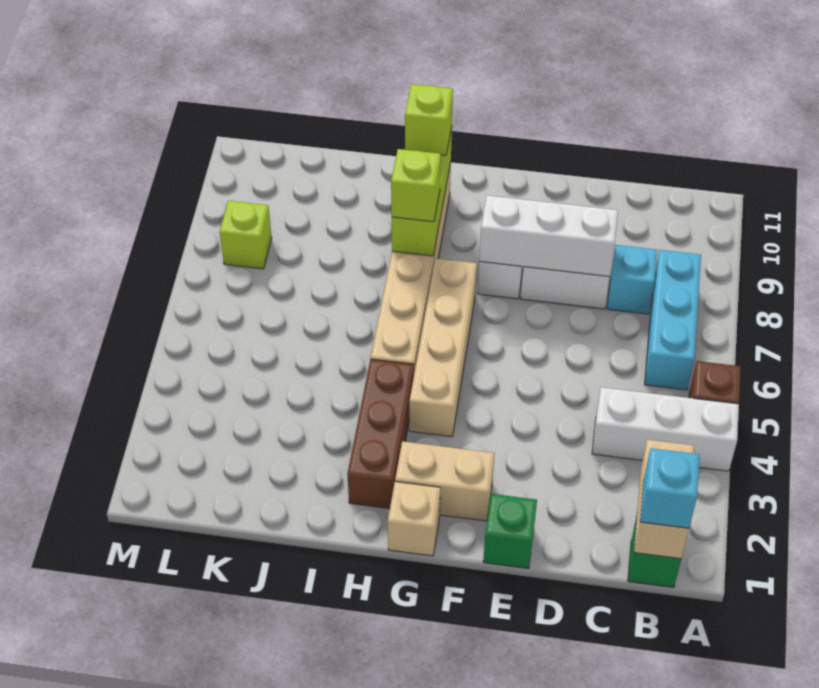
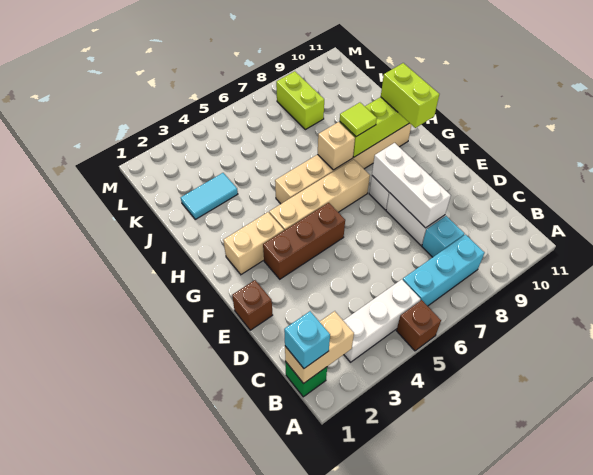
white 1x3 brick [592,387,739,471] -> white 1x3 brick turned to [343,279,421,362]
green 1x1 brick [483,494,537,568] -> brown 1x1 brick [232,280,273,330]
tan 1x2 brick [395,441,494,521] -> tan 1x2 brick turned to [223,212,284,275]
tan 1x1 brick [388,482,440,556] -> tan 1x1 brick moved to [318,122,355,170]
brown 1x3 brick [347,359,414,509] -> brown 1x3 brick moved to [263,203,345,279]
lime 1x1 brick [391,149,441,222] -> lime 1x1 tile [340,103,377,137]
lime 1x1 brick [405,84,453,155] -> lime 1x2 brick [381,63,439,128]
none -> cyan 1x2 tile [181,173,238,219]
lime 1x1 brick [220,201,272,269] -> lime 1x2 brick [276,71,324,130]

